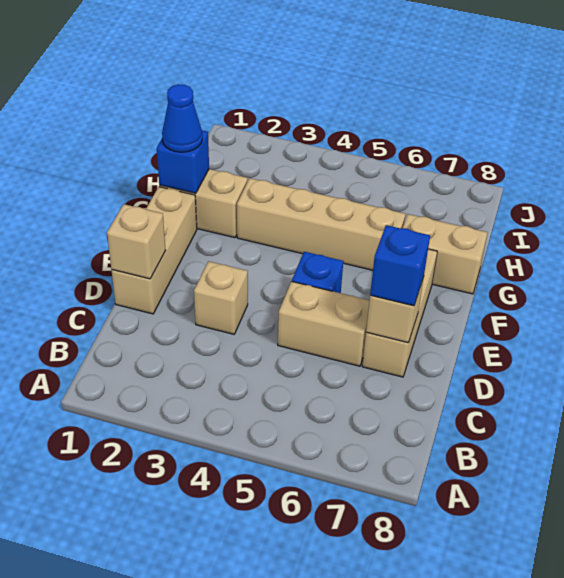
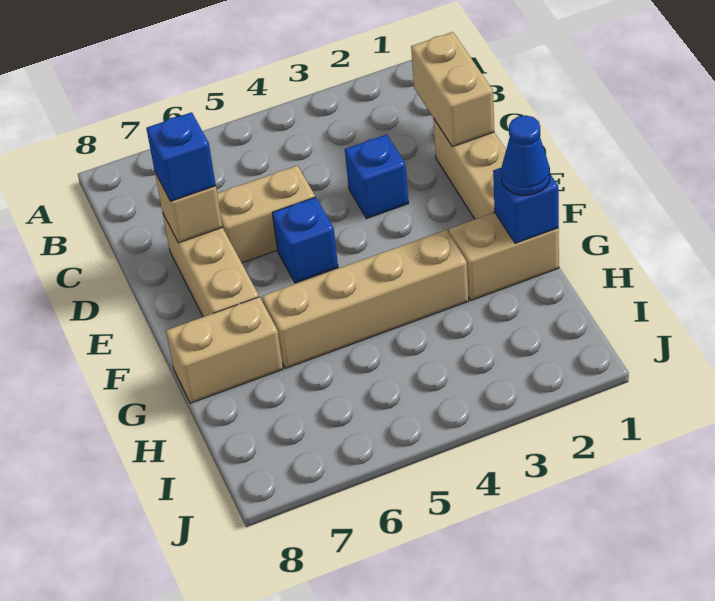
tan 1x1 brick [107,204,166,279] -> tan 1x2 brick [411,32,494,147]
tan 1x1 brick [194,261,248,334] -> blue 1x1 brick [345,134,408,219]

